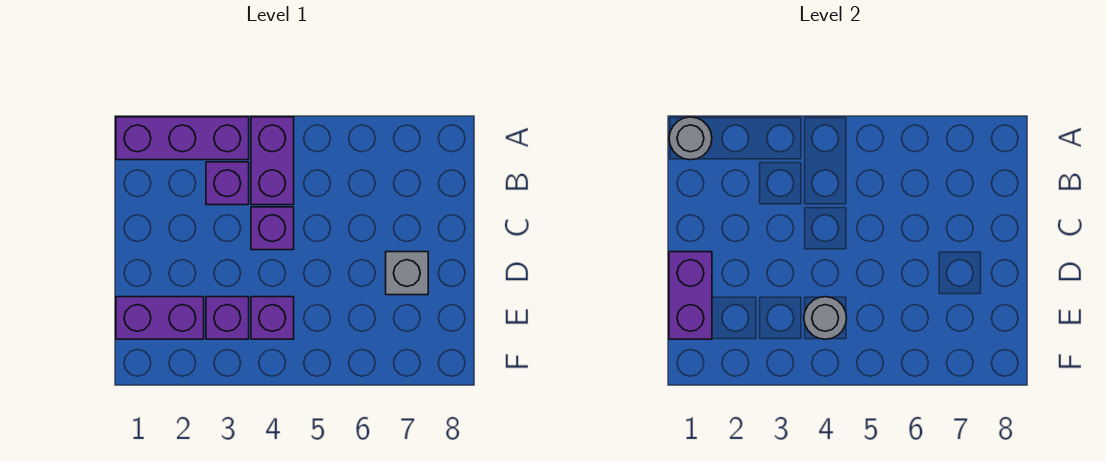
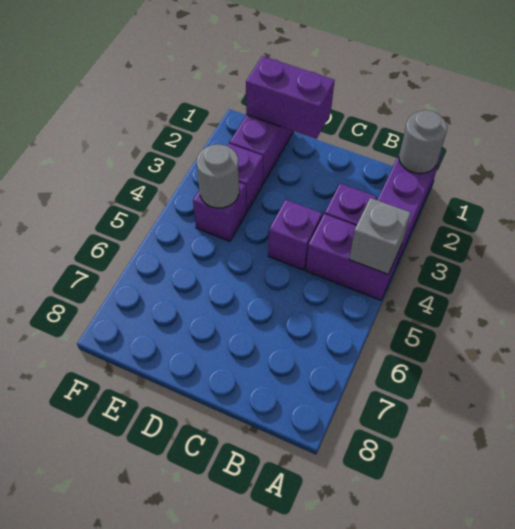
grey 1x1 brick [386,252,428,295] -> grey 1x1 brick moved to [349,198,411,274]

